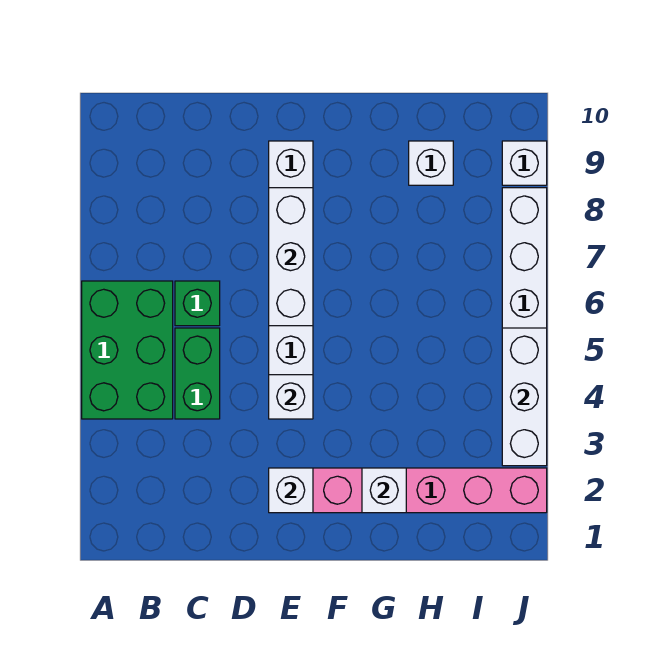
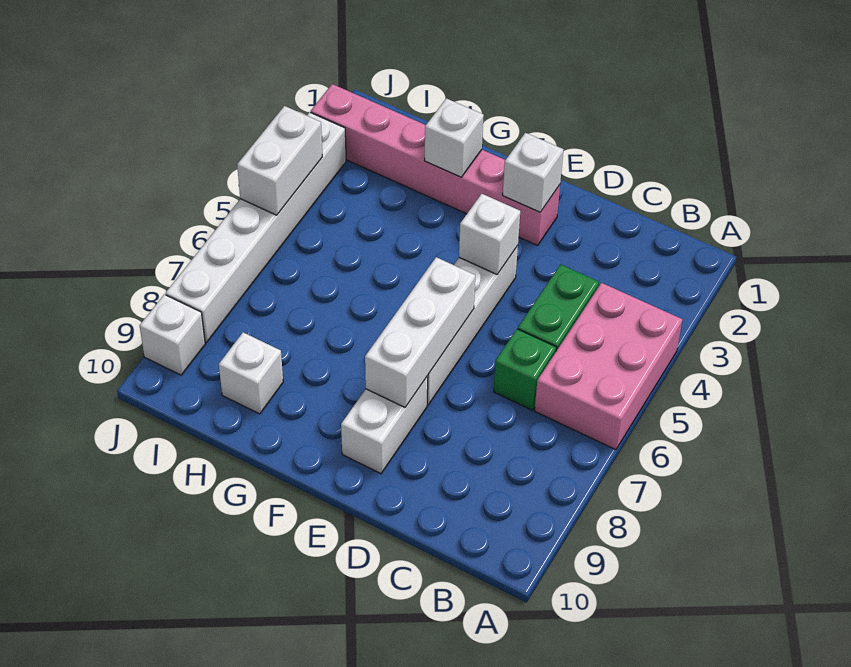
green 2x3 brick [82,281,173,419] -> pink 2x3 brick [535,283,682,450]
white 1x3 brick [502,328,547,466] -> white 1x2 brick [237,106,322,215]

